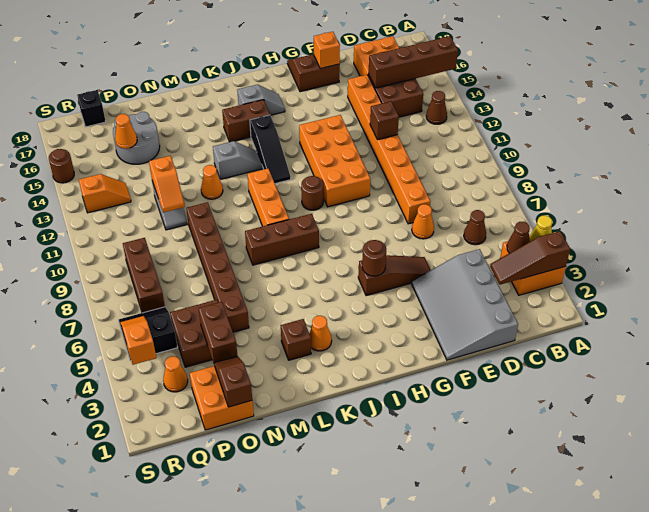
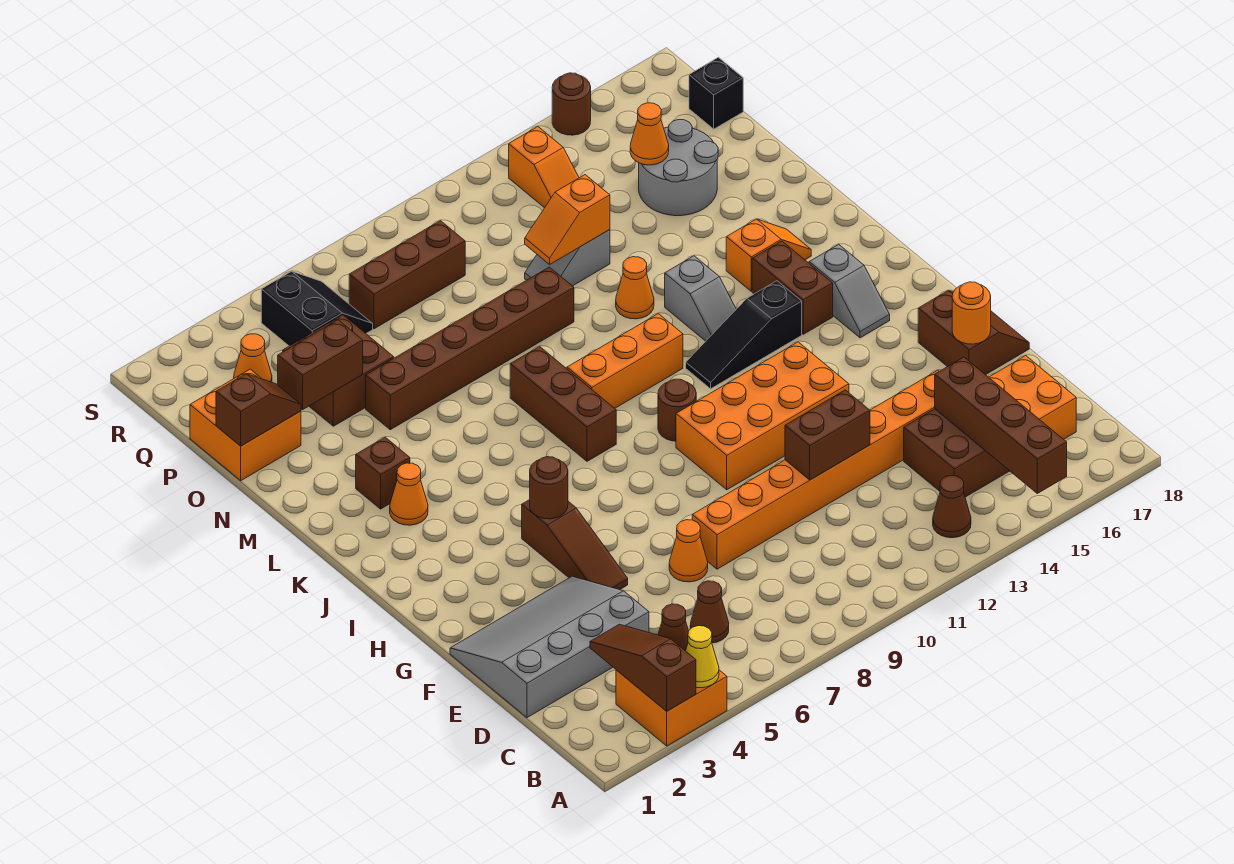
brown 1x1 brick [370,101,399,140] -> brown 1x2 brick [785,390,870,480]
orange 1x1 brick [313,32,340,69] -> orange 1x1 round brick [952,282,991,344]
orange 1x2 slope [120,316,156,365] -> orange 1x2 slope moved to [726,219,811,291]

